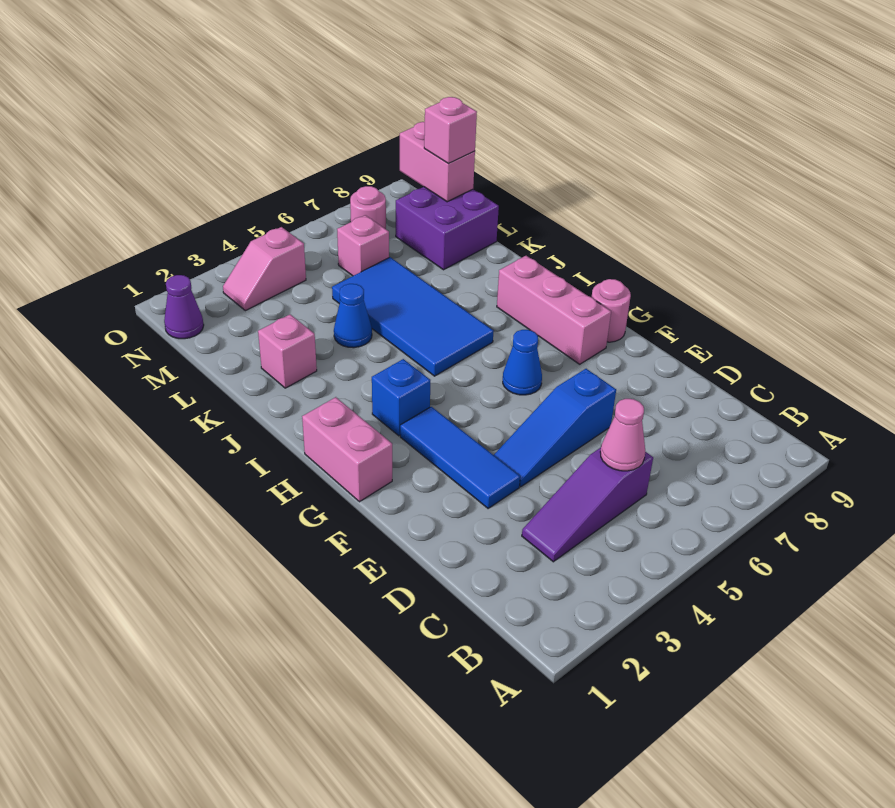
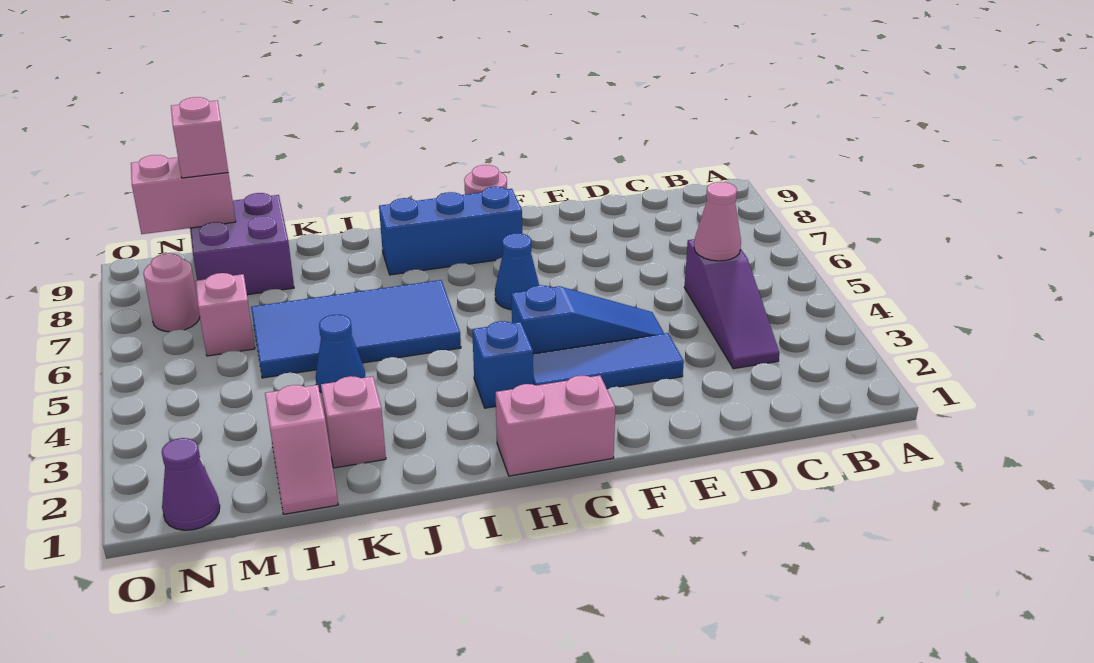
blue 1x3 slope [494,369,616,487] -> blue 1x3 slope turned to [512,285,664,354]
pink 1x3 brick [497,256,611,364] -> blue 1x3 brick [379,187,522,275]
pink 1x2 slope [223,227,306,311] -> pink 1x2 slope moved to [265,385,338,514]

